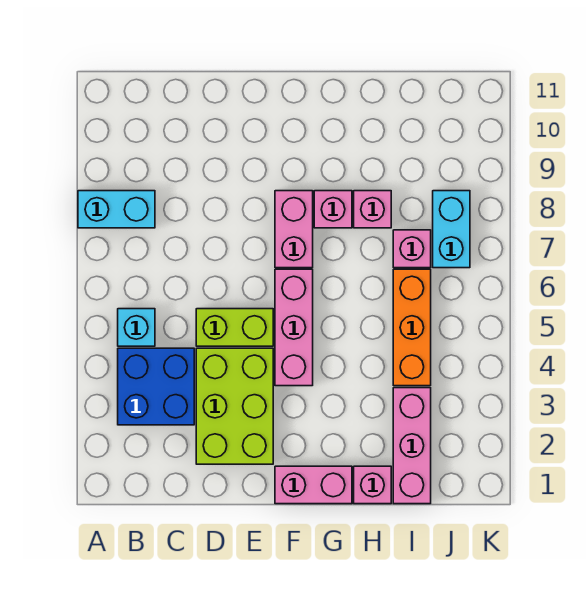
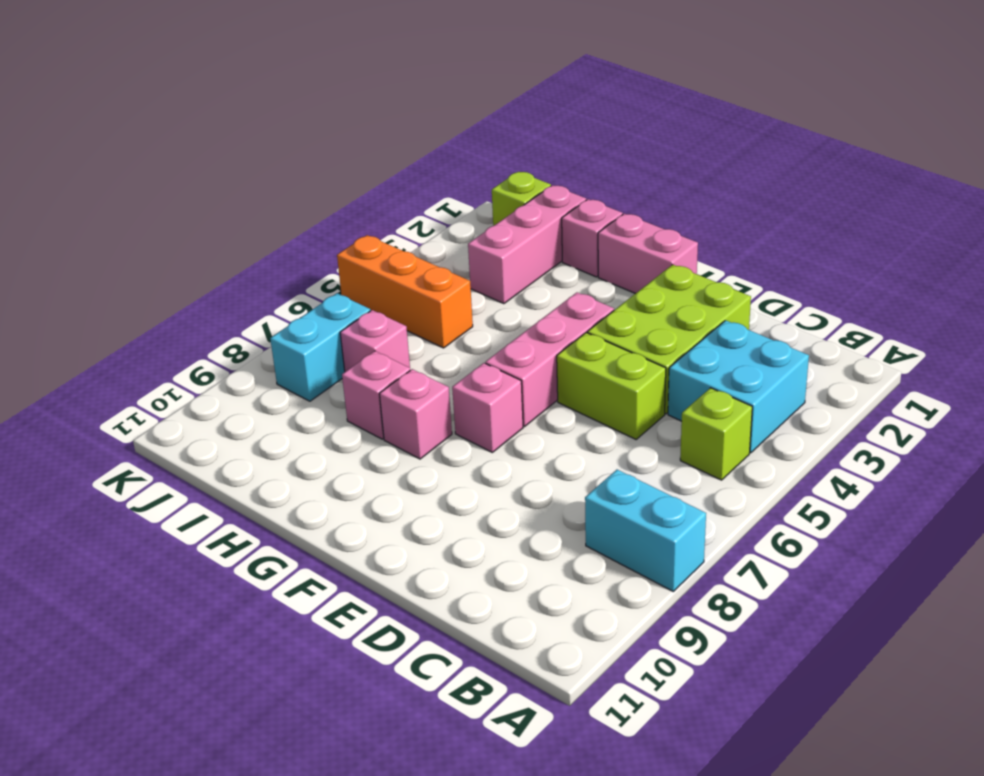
blue 2x2 brick [118,348,194,425] -> cyan 2x2 brick [668,320,809,453]
cyan 1x1 brick [118,309,155,346] -> lime 1x1 brick [680,388,752,480]
pink 1x2 brick [275,191,313,268] -> pink 1x1 brick [452,363,523,452]
orange 1x3 brick [393,269,431,386] -> orange 1x3 brick turned to [337,235,473,348]
none -> lime 1x1 brick [492,172,551,226]

